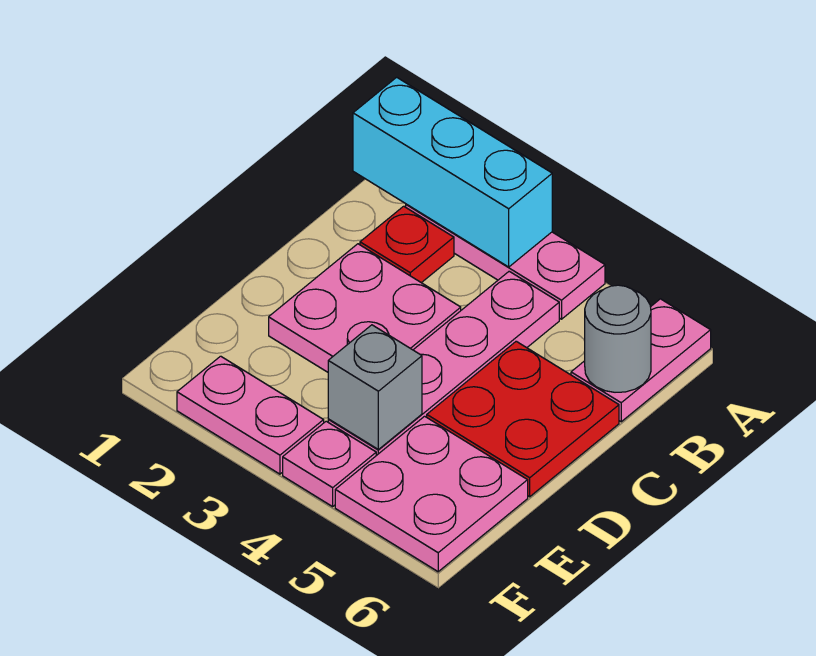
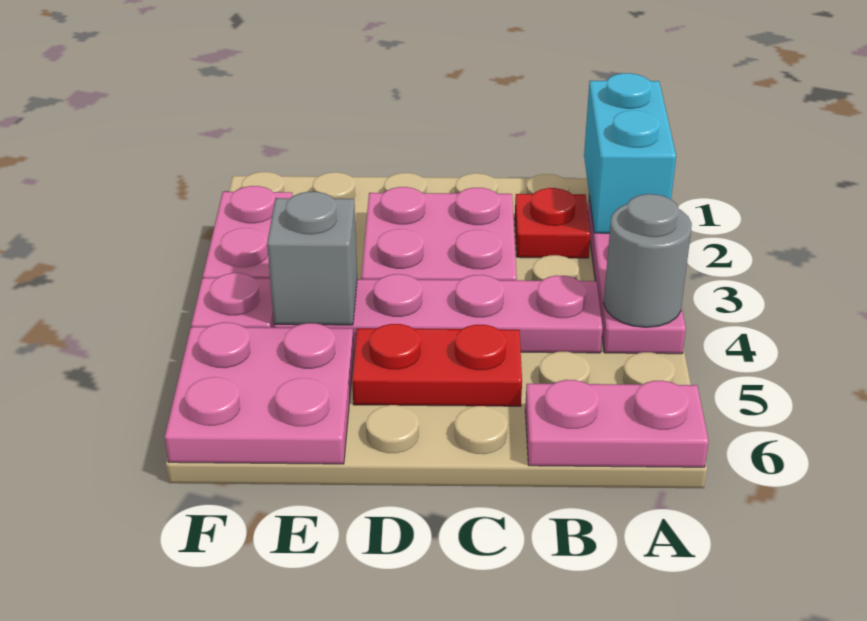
cyan 1x3 brick [353,77,552,267] -> cyan 1x2 brick [584,73,676,233]
grey 1x1 round brick [585,285,651,392] -> grey 1x1 round brick moved to [604,194,692,327]
red 2x2 plate [427,341,619,497] -> red 1x2 plate [352,324,522,406]

